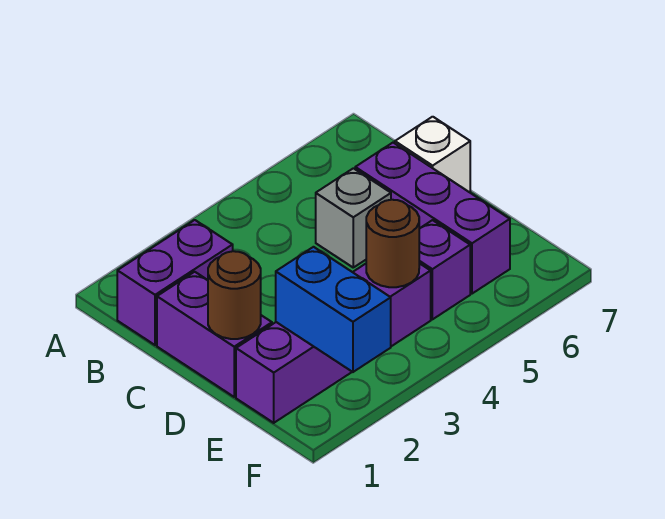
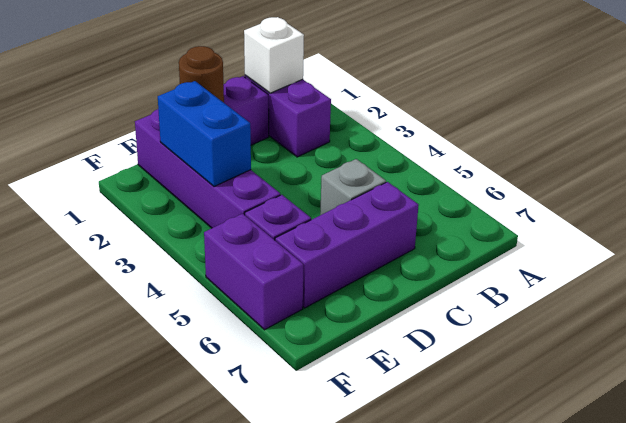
white 1x1 brick [395,117,470,192] -> white 1x1 brick moved to [244,17,304,93]
blue 1x2 brick [276,247,391,372] -> blue 1x2 brick turned to [158,81,251,186]
brown 1x1 round brick [366,200,419,287] -> none
none -> purple 1x2 brick [204,214,303,330]

